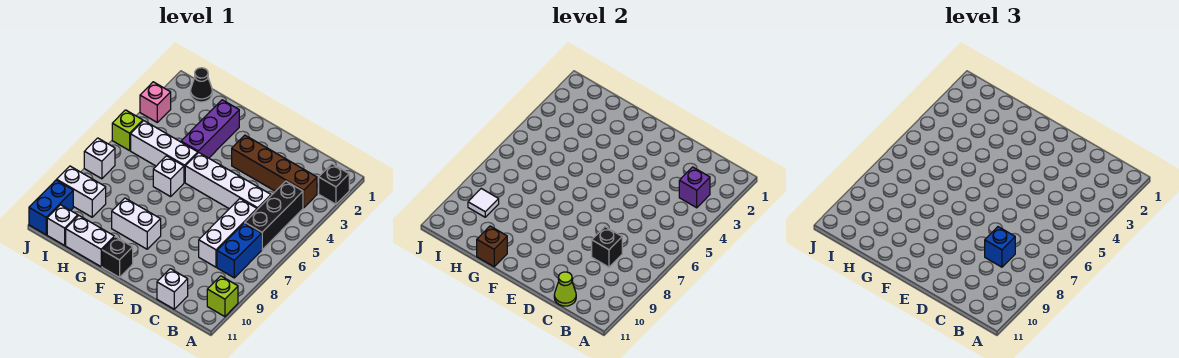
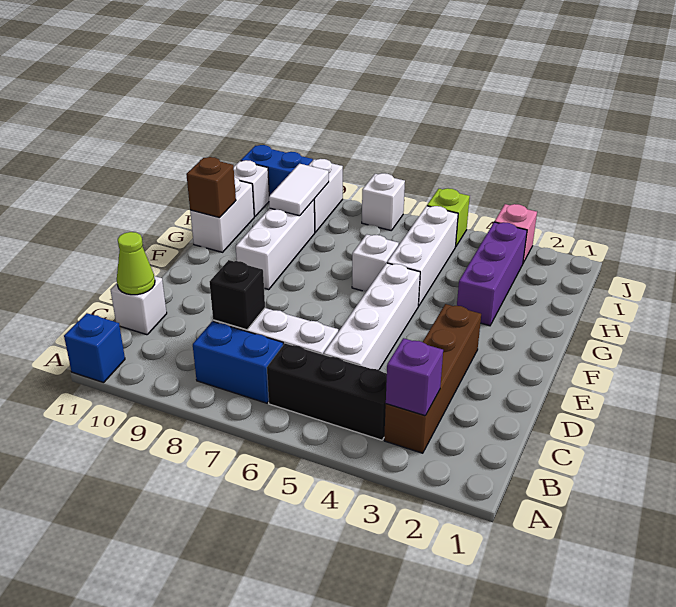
black 1x1 brick [319,164,349,204] -> none
lime 1x1 brick [207,276,238,317] -> none
blue 1x1 brick [985,227,1015,267] -> blue 1x1 brick moved to [64,313,125,383]
white 1x2 brick [112,198,161,249] -> white 1x3 brick [236,200,315,290]
black 1x1 brick [102,237,133,277] -> none
purple 1x3 brick [181,100,239,158] -> purple 1x3 brick turned to [457,222,527,326]
black 1x1 cone [190,68,212,102] -> none
white 1x1 tile [468,189,499,217] -> white 1x2 tile [269,164,329,216]

